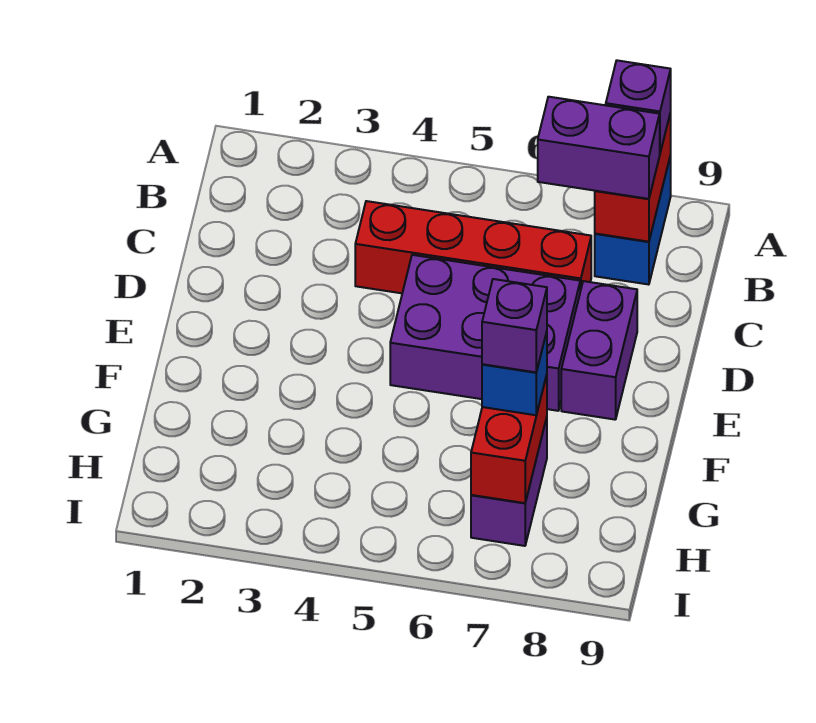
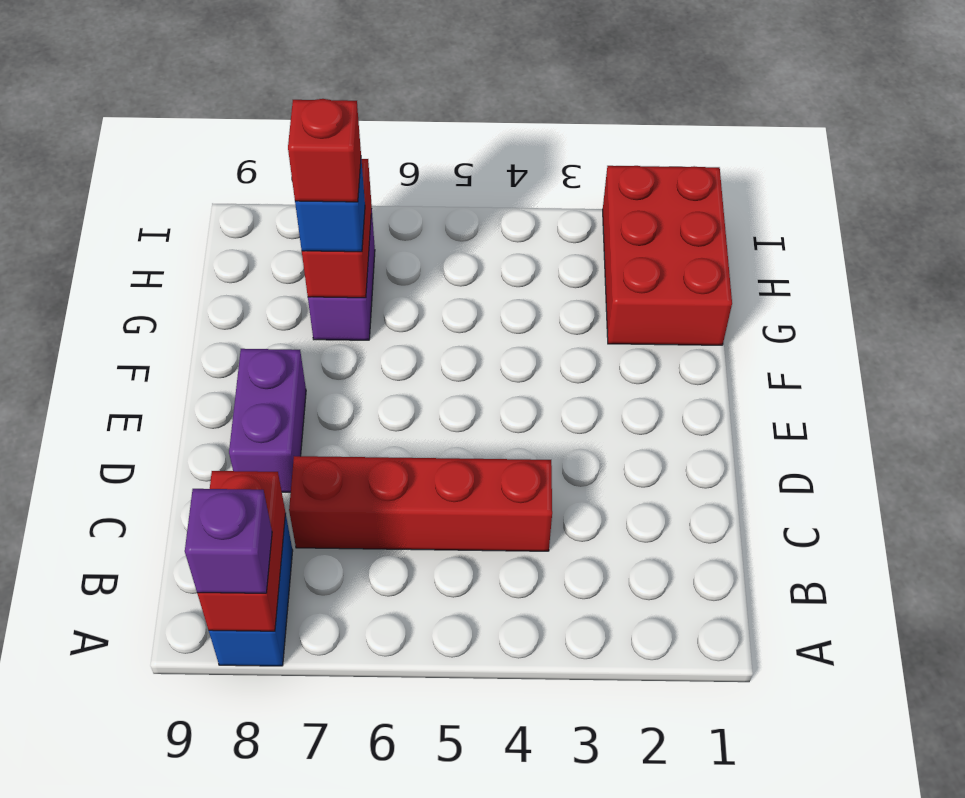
purple 1x2 brick [538,97,660,199] -> none
purple 2x3 brick [390,255,580,411] -> none
none -> red 2x3 brick [603,166,732,345]
purple 1x1 brick [482,279,547,372] -> red 1x1 brick [288,99,361,202]

